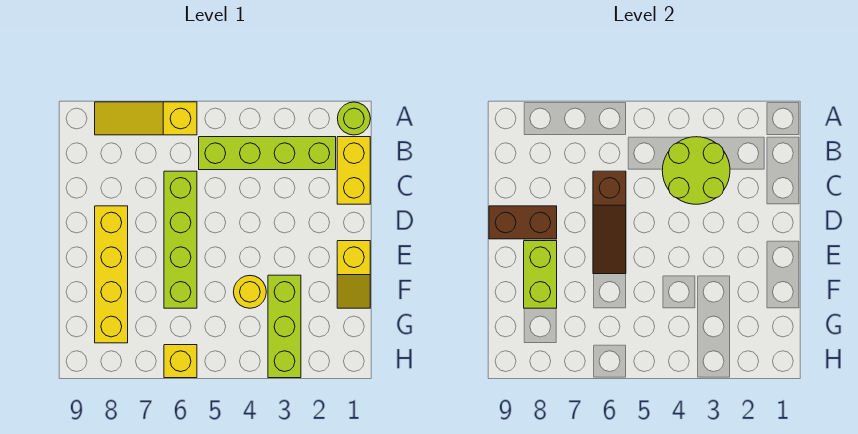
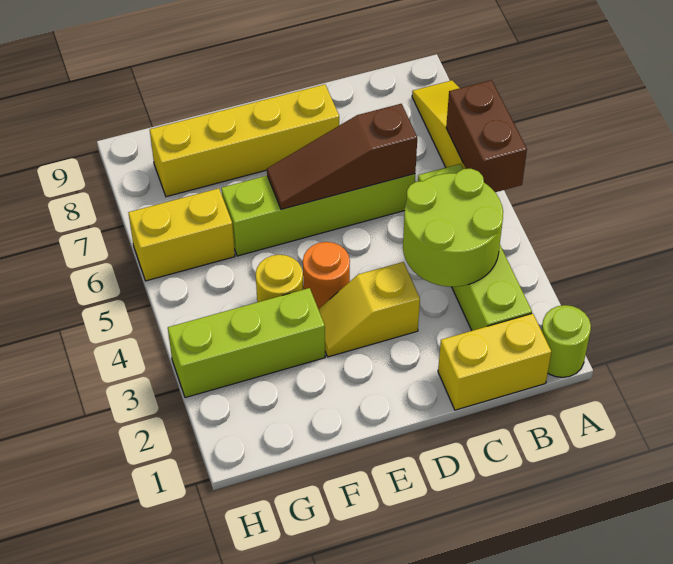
brown 1x2 brick [489,206,557,239] -> brown 1x2 brick moved to [446,80,527,192]
yellow 1x2 slope [337,241,370,308] -> yellow 1x2 slope moved to [318,262,420,357]
none -> orange 1x1 round brick [303,242,350,309]
lime 1x2 brick [524,241,557,308] -> none
yellow 1x1 brick [164,345,197,378] -> yellow 1x2 brick [128,188,235,281]

